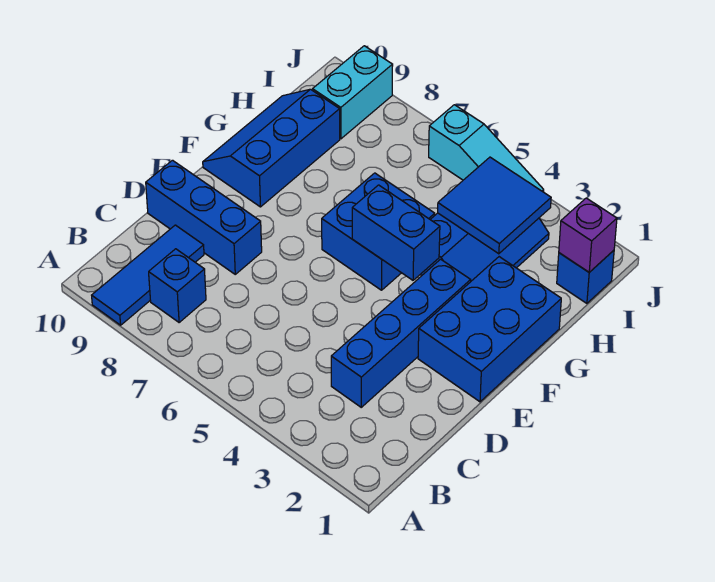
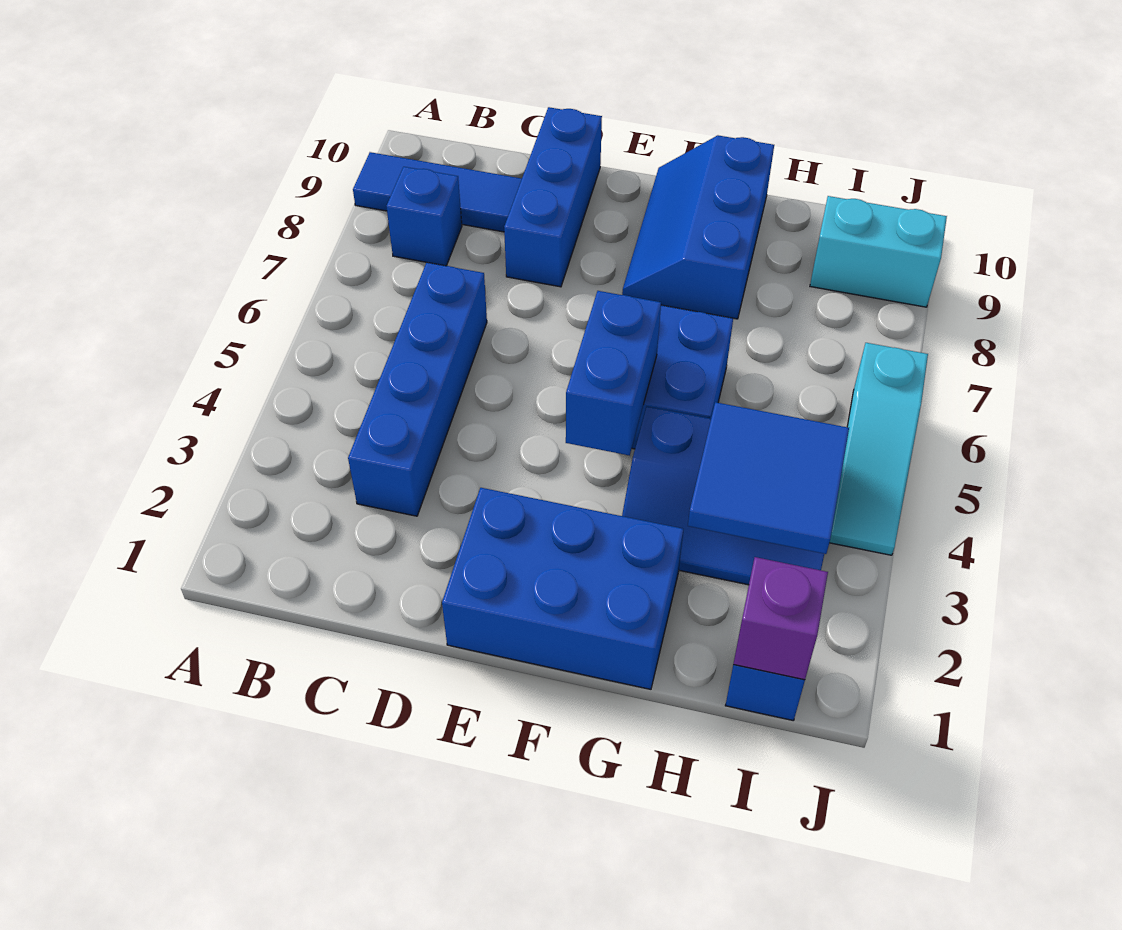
blue 1x4 brick [331,259,471,407] -> blue 1x4 brick turned to [348,262,487,516]
blue 2x3 slope [203,89,340,207] -> blue 2x3 slope turned to [622,135,774,319]

